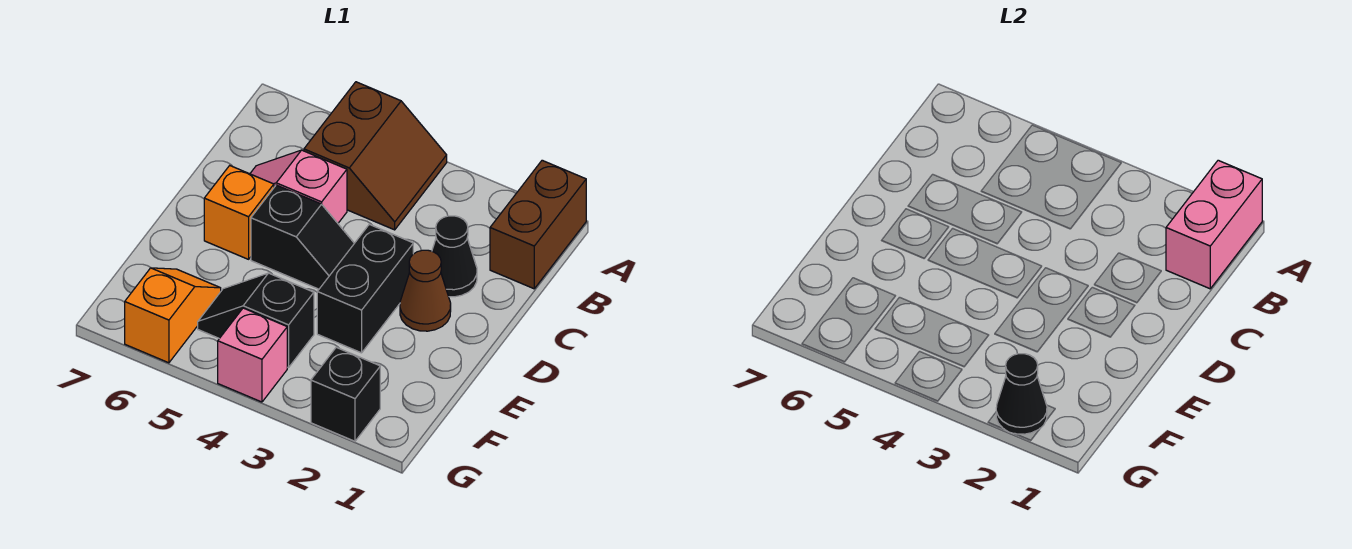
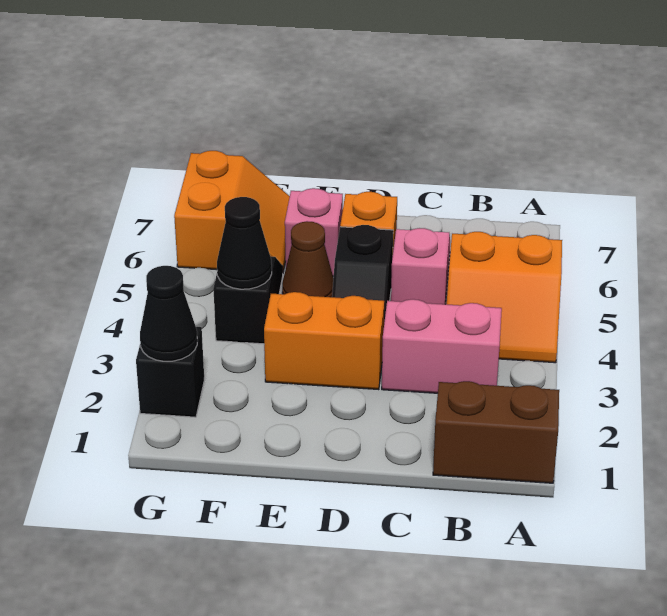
pink 1x2 brick [1166,160,1262,289] -> pink 1x2 brick moved to [382,299,502,393]
brown 2x2 slope [304,82,447,230] -> orange 2x2 slope [447,232,562,363]
black 1x1 cone [432,216,477,297] -> black 1x1 cone moved to [217,197,272,289]
brown 1x1 cone [400,250,451,331] -> brown 1x1 cone moved to [282,221,333,297]
black 1x2 brick [317,224,413,353] -> orange 1x2 brick [264,292,384,390]
orange 1x2 slope [125,268,221,363] -> orange 2x2 slope [174,151,290,272]
pink 1x1 brick [218,308,287,402] -> pink 1x1 brick moved to [285,188,343,277]

